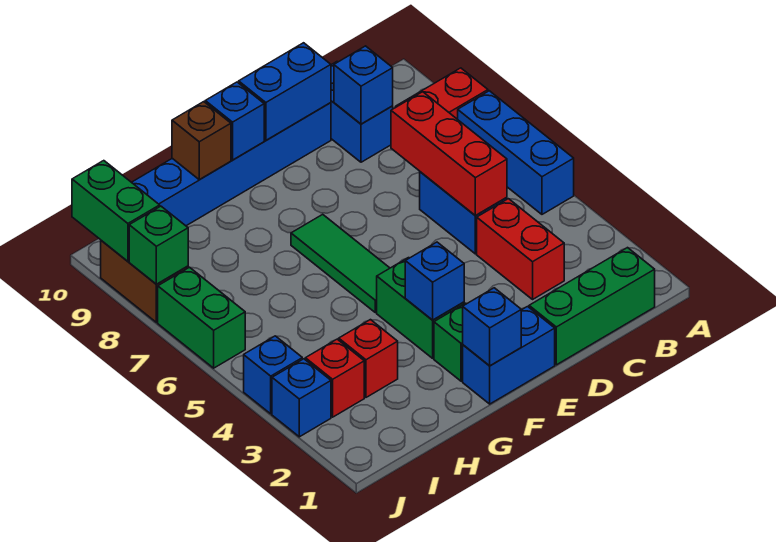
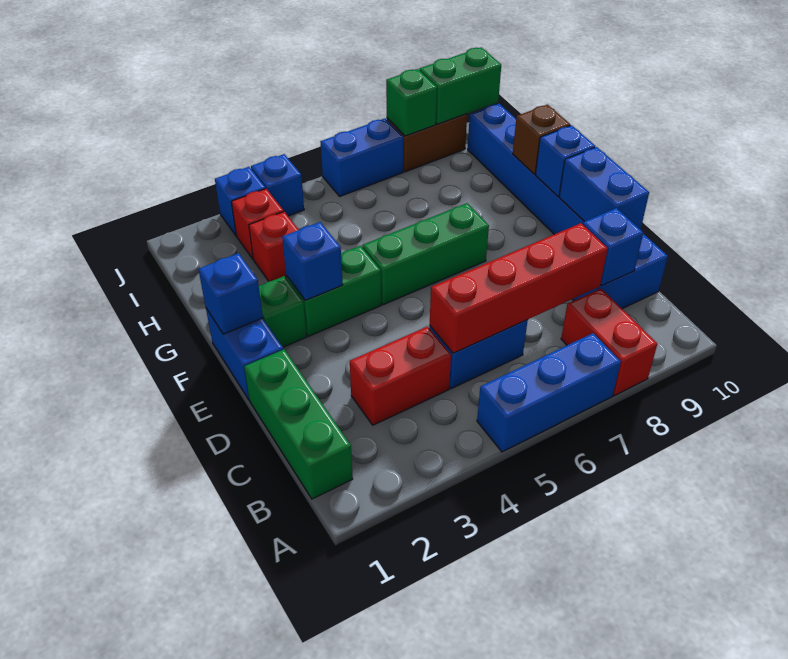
red 1x3 brick [391,92,507,216] -> red 1x4 brick [430,223,608,353]
green 1x3 tile [291,214,390,313] -> green 1x3 brick [362,203,489,305]
green 1x2 brick [158,267,245,368] -> blue 1x2 brick [320,118,403,196]

